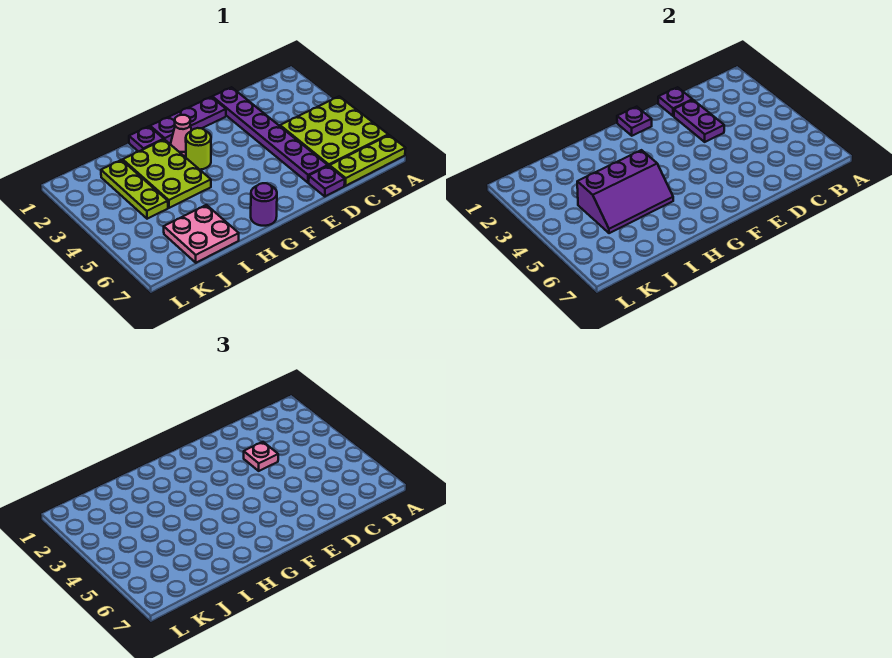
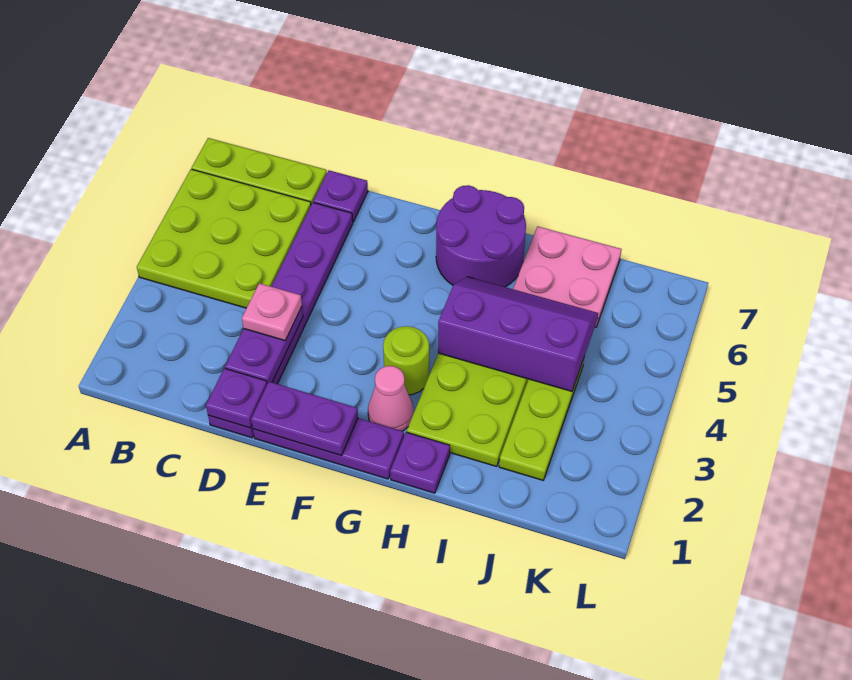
purple 1x1 plate [617,107,652,136] -> purple 1x2 plate [251,382,358,456]
purple 1x1 round brick [251,183,277,226] -> purple 2x2 round brick [436,185,526,287]

